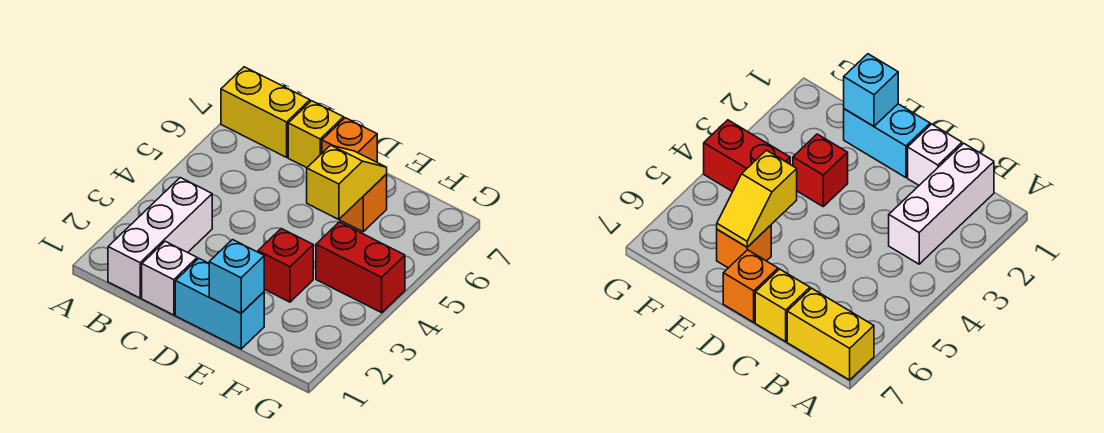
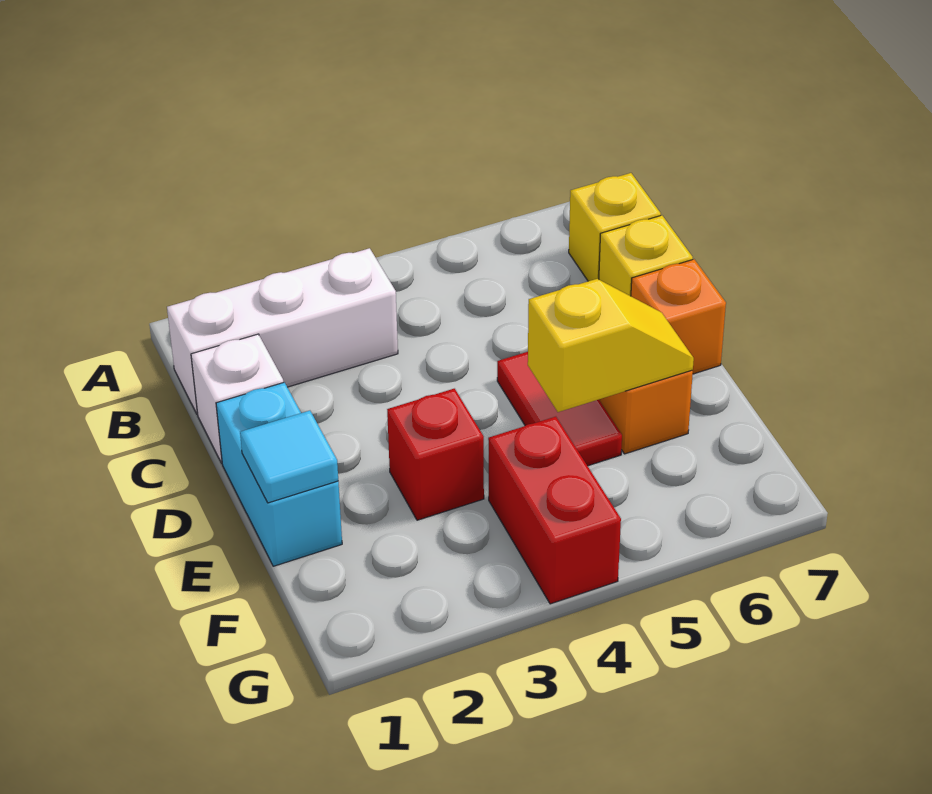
yellow 1x2 brick [221,67,310,157] -> yellow 1x1 brick [569,173,661,281]
none -> red 1x2 tile [497,352,622,466]
cyan 1x1 brick [209,240,264,313] -> cyan 1x1 tile [240,411,338,503]

